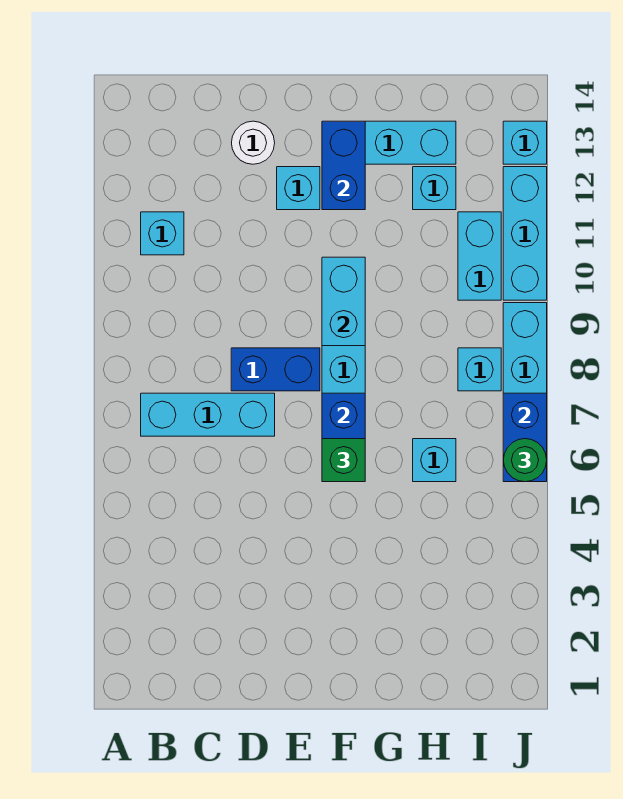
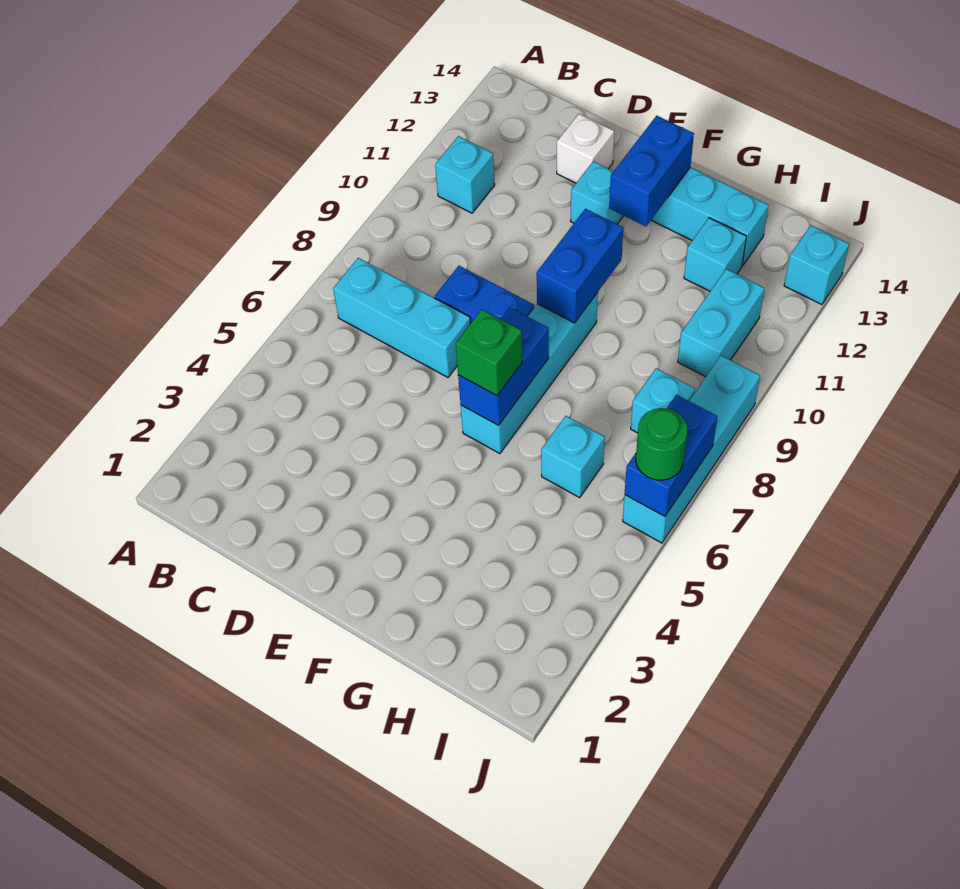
white 1x1 round brick [232,121,275,164] -> white 1x1 brick [557,114,614,183]
cyan 1x2 brick [322,257,365,346] -> blue 1x2 brick [537,209,623,323]
cyan 1x3 brick [503,167,547,300] -> none

